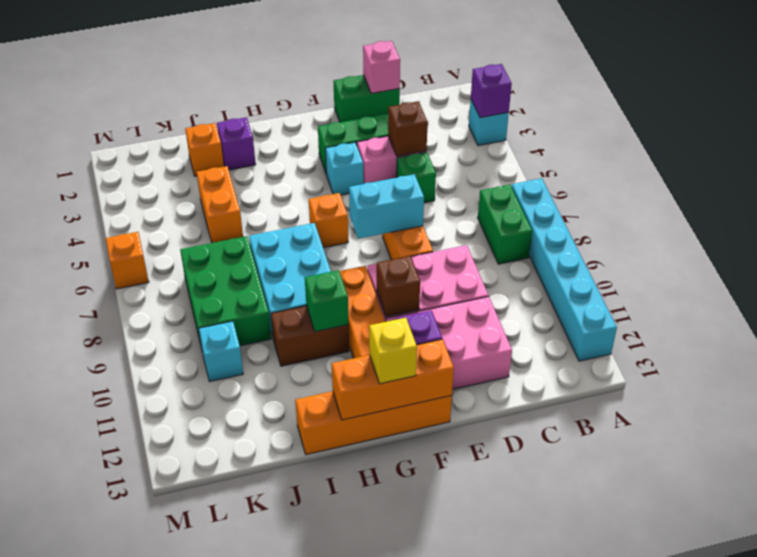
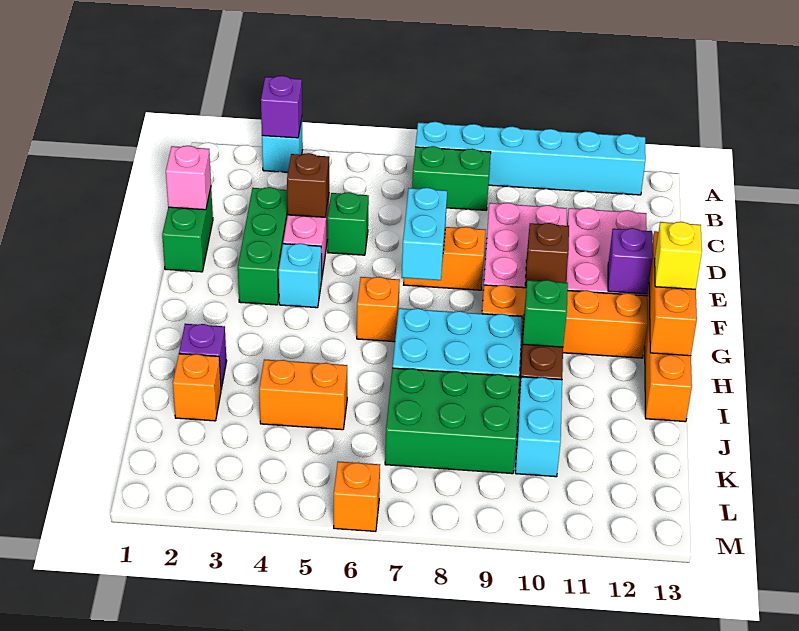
cyan 1x1 brick [199,321,243,382] -> cyan 1x2 brick [515,377,562,477]

